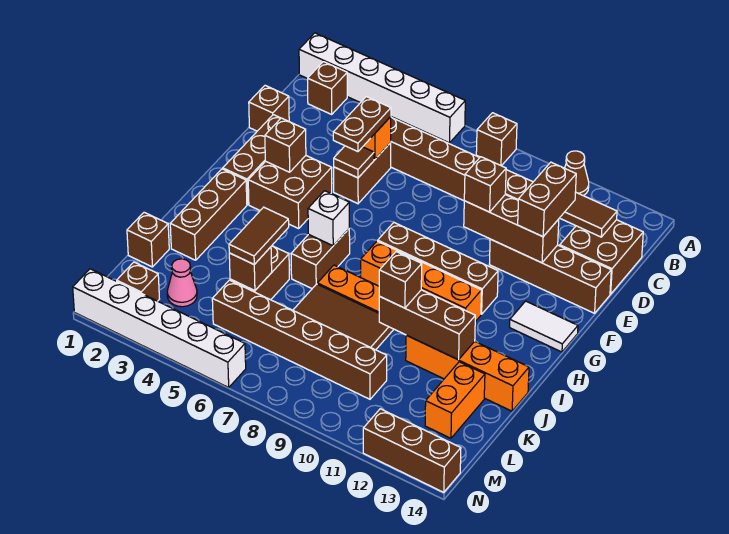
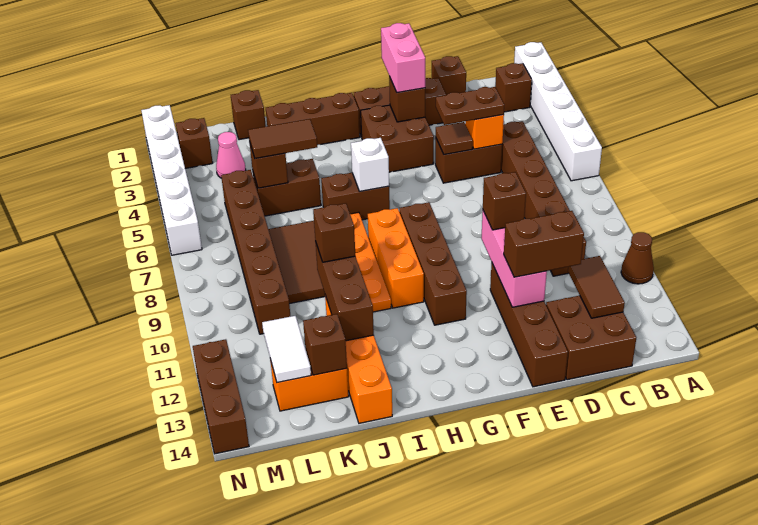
brown 1x1 brick [476,113,517,166] -> brown 1x1 brick moved to [303,314,347,375]
brown 1x3 brick [464,195,559,263] -> pink 1x3 brick [481,211,547,307]
none -> pink 1x2 brick [381,23,425,93]
white 1x2 tile [510,301,578,352] -> white 1x2 tile moved to [262,316,311,383]
orange 1x4 brick [361,241,482,322] -> orange 1x3 brick [368,208,424,308]

